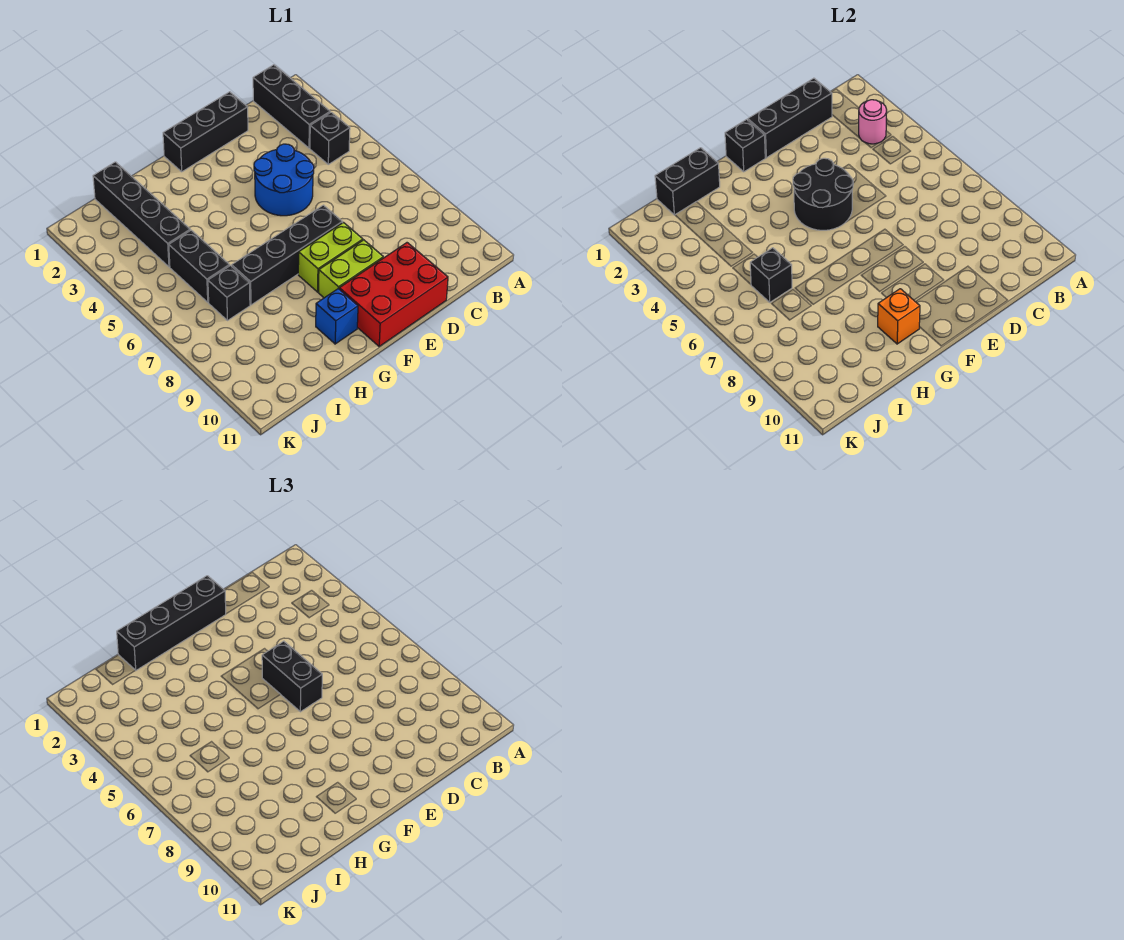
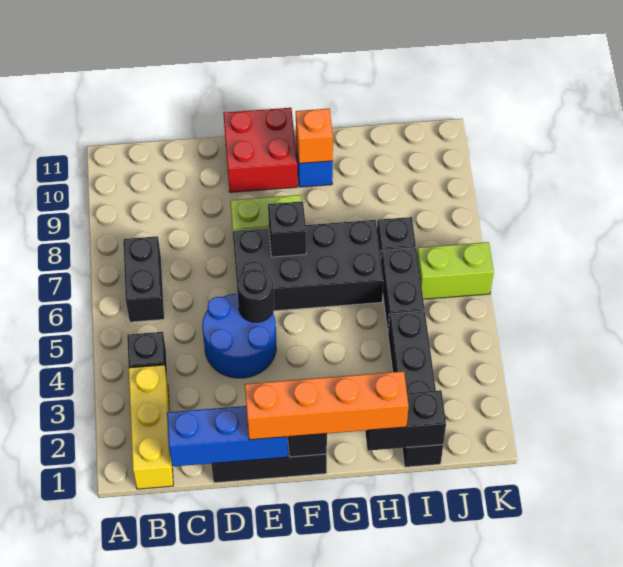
black 1x3 brick [253,65,330,148] -> yellow 1x3 brick [129,365,173,489]
pink 1x1 round brick [859,100,887,144] -> none
black 1x3 brick [748,78,832,158] -> blue 1x3 brick [167,406,288,467]
red 2x3 brick [339,243,448,346] -> red 2x2 brick [223,108,298,192]
black 1x4 brick [117,576,226,670] -> orange 1x4 brick [245,371,409,440]
black 2x2 round brick [793,158,853,230] -> black 1x1 round brick [237,269,274,322]
black 1x2 brick [262,641,322,712] -> black 1x2 brick moved to [123,236,164,322]
black 1x4 brick [232,205,342,305] -> black 2x4 brick [233,220,383,311]
lime 1x2 brick [319,240,383,298] -> lime 1x2 brick moved to [417,242,494,299]
black 1x1 brick [750,248,792,302] -> black 1x1 brick moved to [268,201,306,257]

